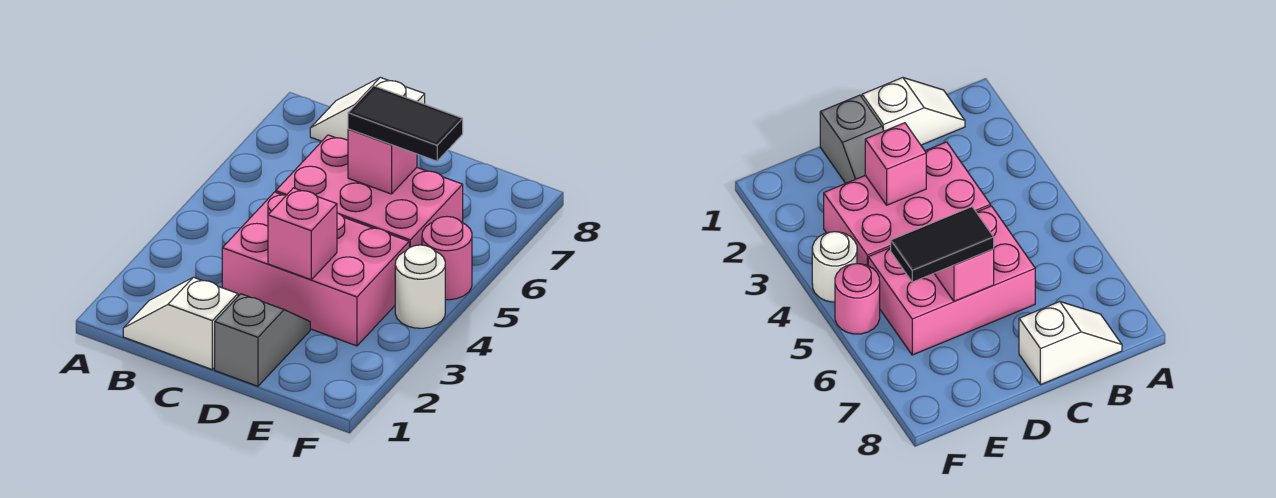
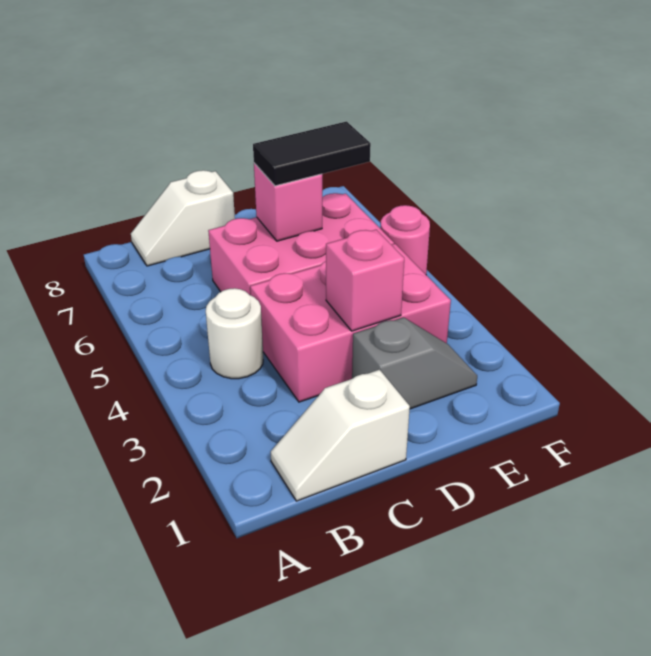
grey 1x2 slope [215,294,310,386] -> grey 1x2 slope turned to [352,317,477,409]
white 1x1 round brick [395,245,445,328] -> white 1x1 round brick moved to [206,288,263,379]

